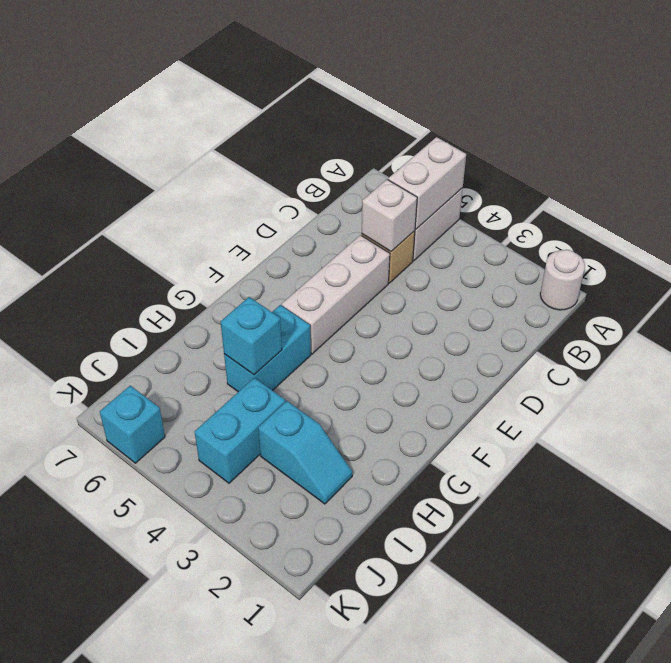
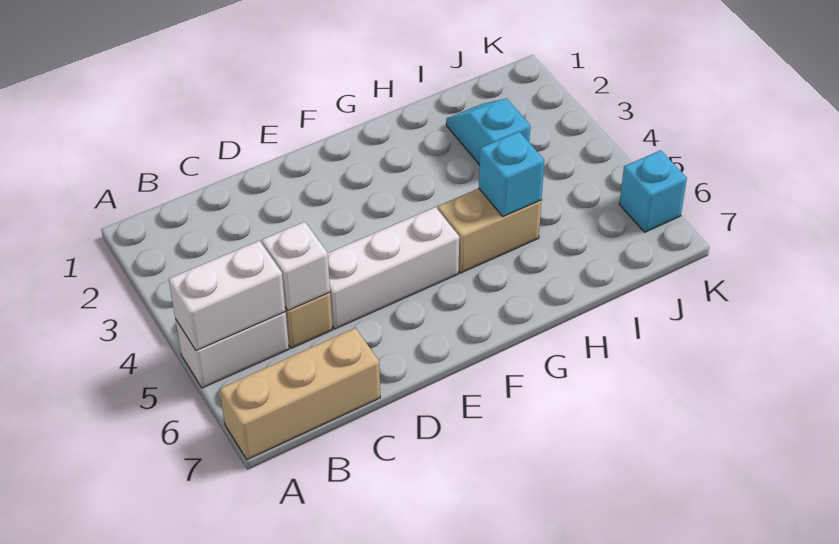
white 1x1 round brick [540,250,585,310] -> none
none -> tan 1x3 brick [220,328,380,460]
cyan 1x2 brick [224,305,311,392] -> tan 1x2 brick [438,189,541,273]
cyan 1x2 brick [195,378,285,483] -> none

